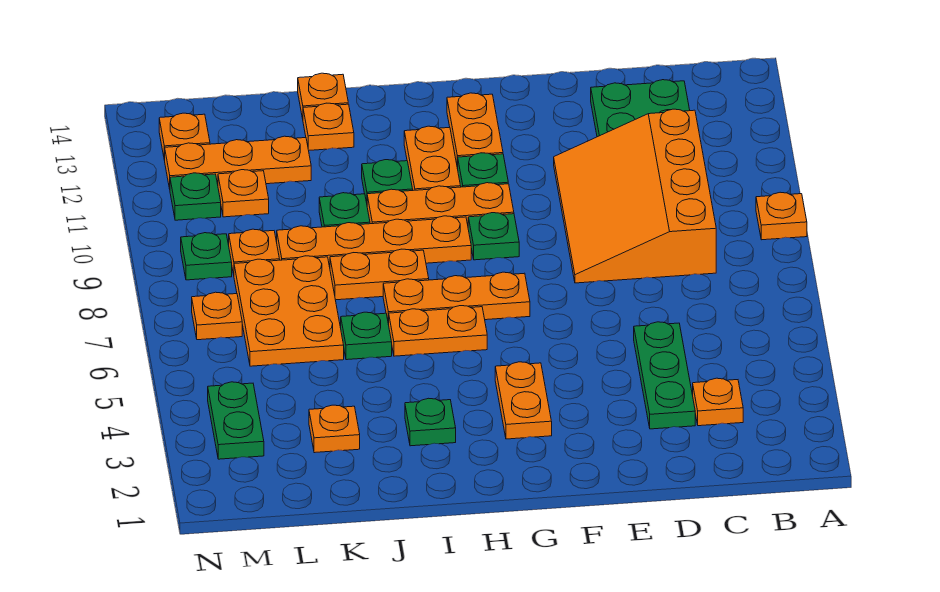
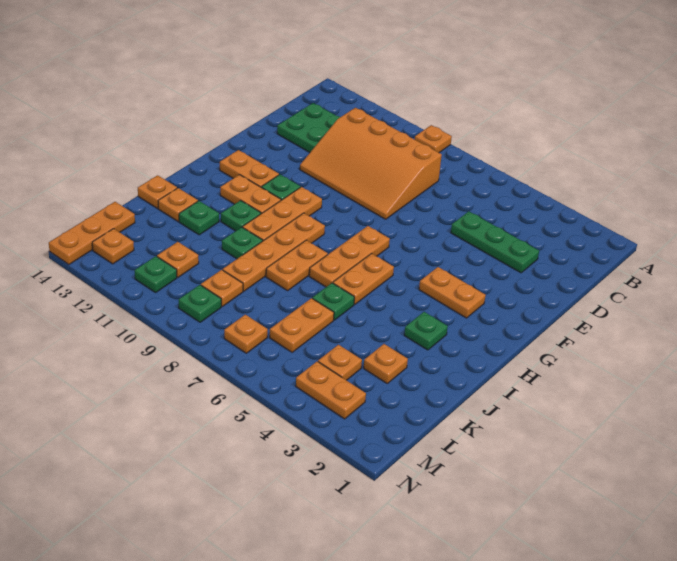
orange 1x1 plate [693,378,743,426] -> orange 1x1 plate moved to [318,345,362,380]
green 1x1 plate [468,213,519,260] -> green 1x1 plate moved to [179,201,219,235]
orange 2x3 plate [234,256,344,366] -> orange 1x2 plate [270,298,334,352]
orange 1x3 plate [165,136,311,189] -> orange 1x3 plate moved to [49,202,135,264]
green 1x2 plate [208,382,264,459] -> orange 1x2 plate [296,362,366,419]

